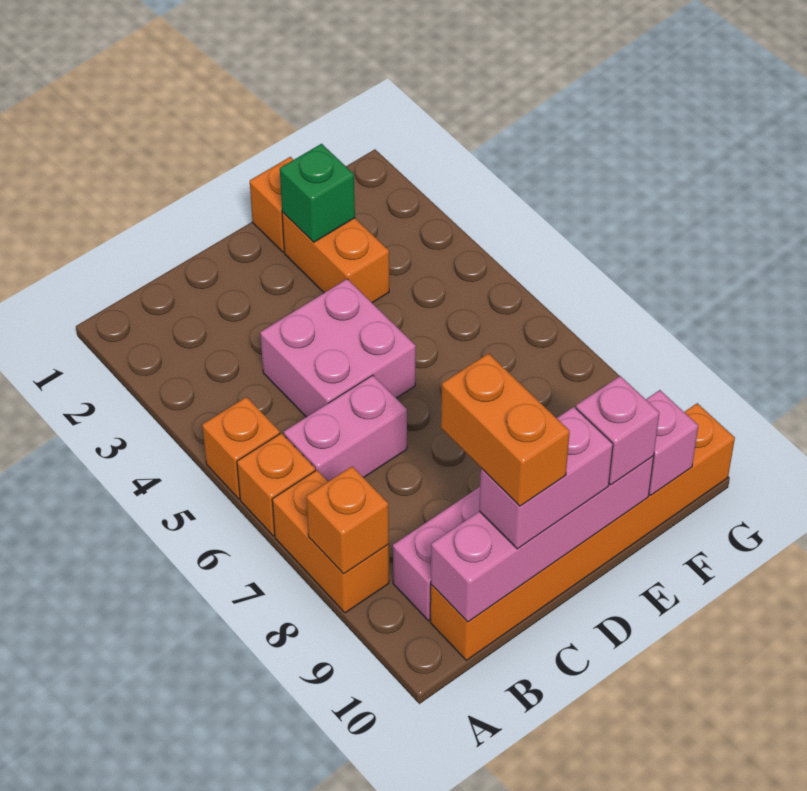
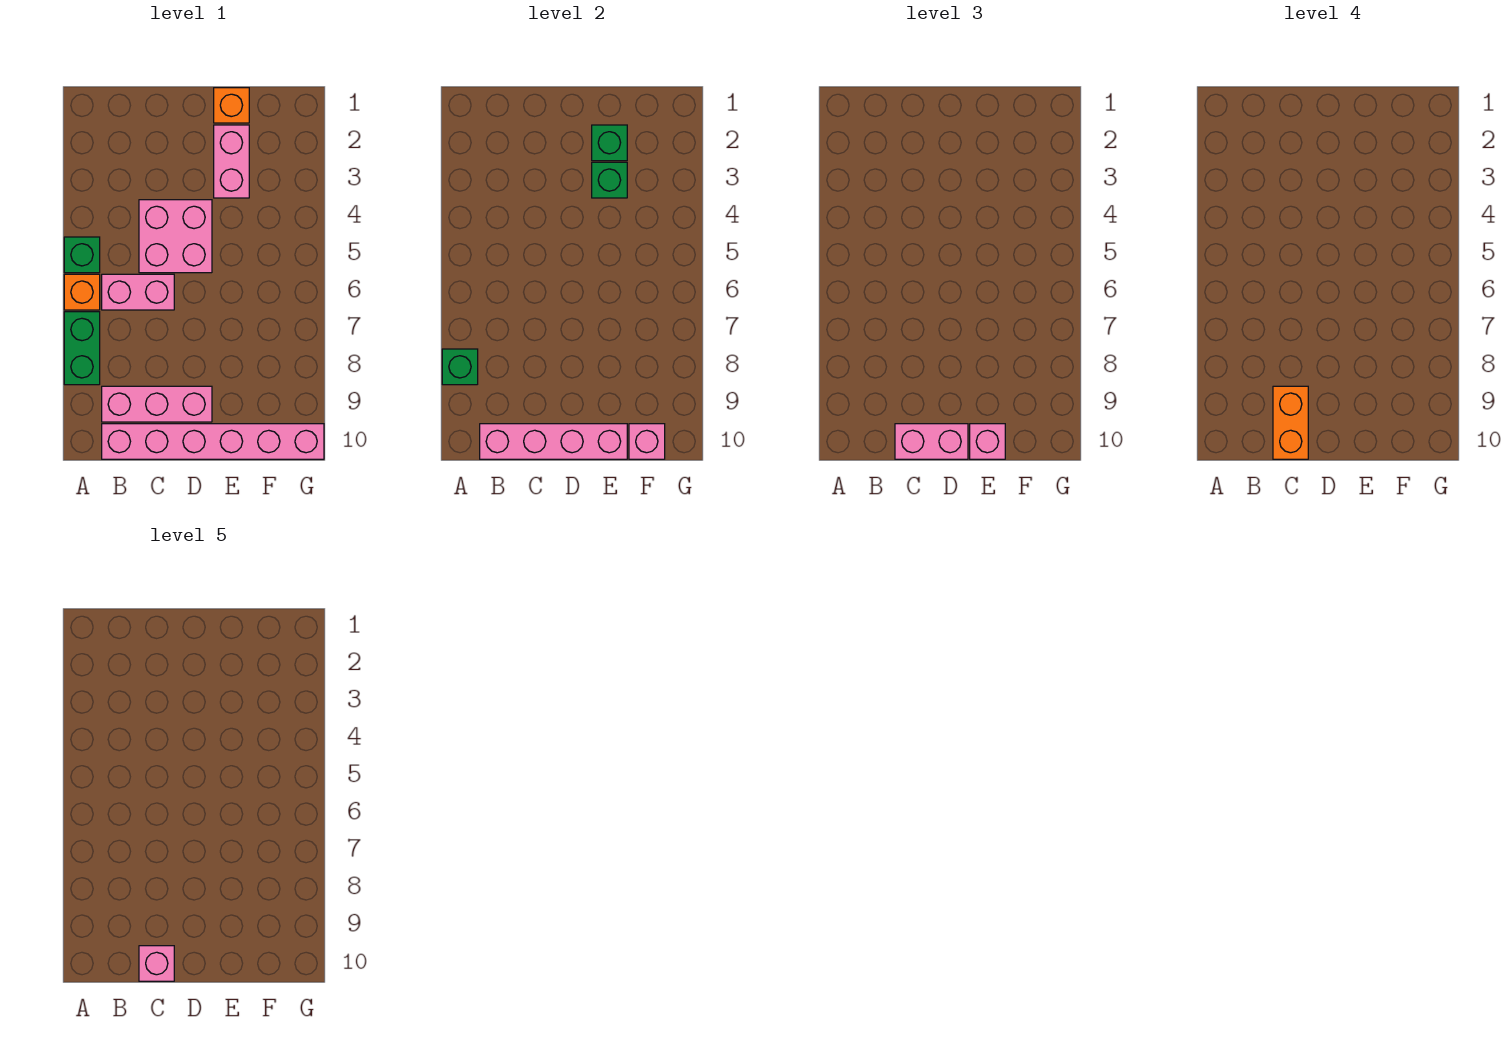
orange 1x1 brick [202,397,280,499] -> green 1x1 brick [64,237,100,273]
orange 1x2 brick [272,470,389,613] -> green 1x2 brick [64,312,100,385]
orange 1x1 brick [306,466,389,574] -> green 1x1 brick [442,349,478,385]
orange 1x6 brick [430,403,735,660] -> pink 1x6 brick [102,424,324,459]
none -> pink 1x1 brick [139,946,174,981]
orange 1x2 brick [282,212,389,303] -> pink 1x2 brick [214,125,249,198]
none -> green 1x1 brick [592,162,627,198]

